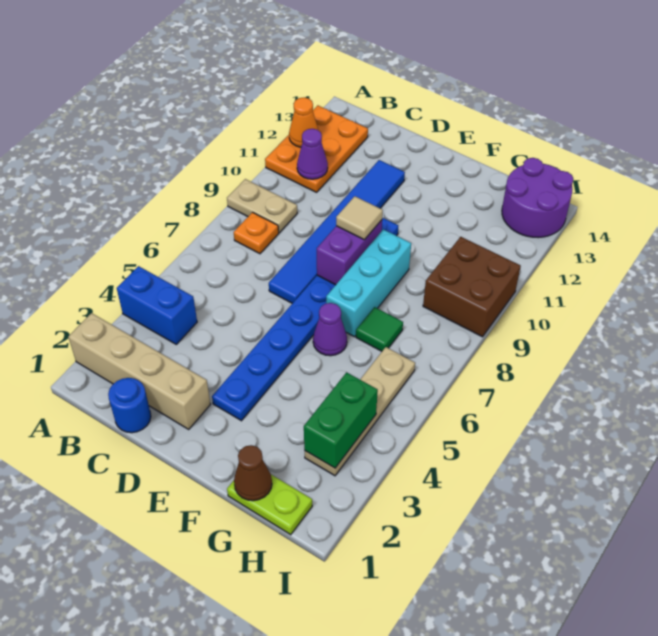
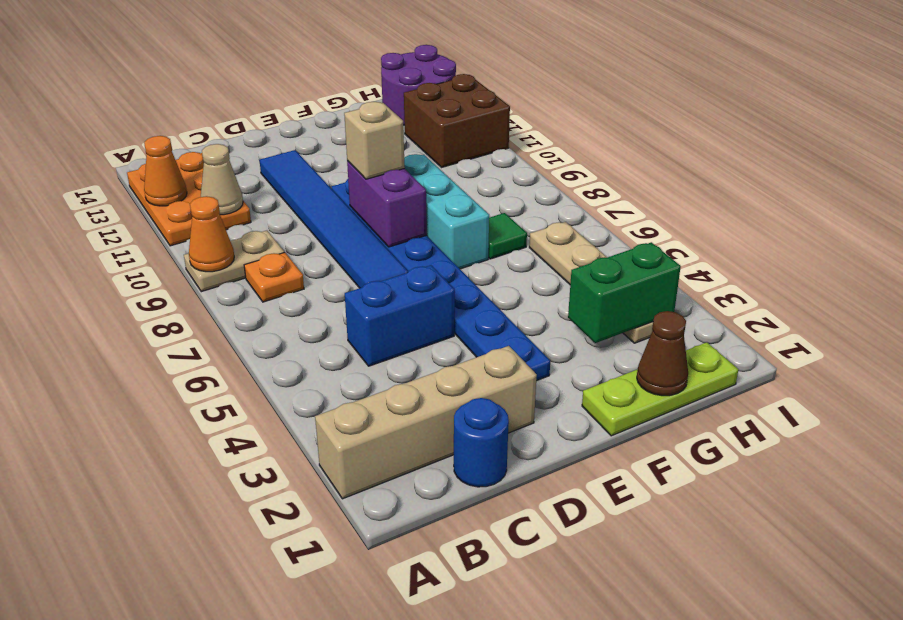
blue 1x2 brick [117,266,197,344] -> blue 1x2 brick moved to [345,265,455,366]
none -> orange 1x1 cone [189,196,234,272]
purple 1x1 cone [297,129,328,179] -> tan 1x1 cone [201,144,243,215]
tan 1x1 tile [336,196,383,240] -> tan 1x1 brick [344,102,405,179]
purple 1x1 cone [313,303,347,356] -> none
lime 1x2 plate [227,475,312,535] -> lime 1x3 plate [582,342,738,436]
green 1x2 brick [304,372,378,468] -> green 1x2 brick turned to [568,242,681,343]
brown 2x2 brick [423,237,521,337] -> brown 2x2 brick moved to [404,74,510,167]

